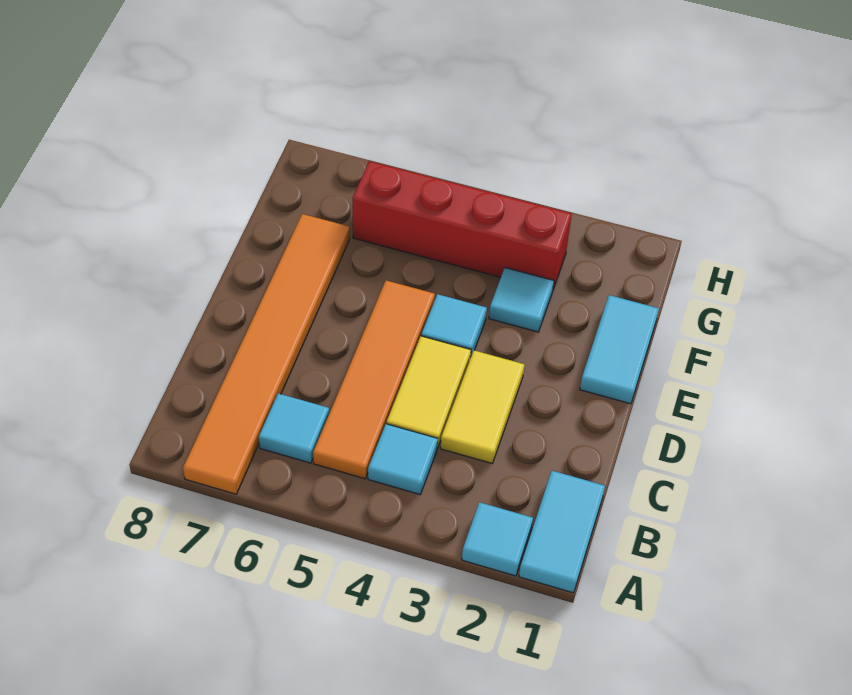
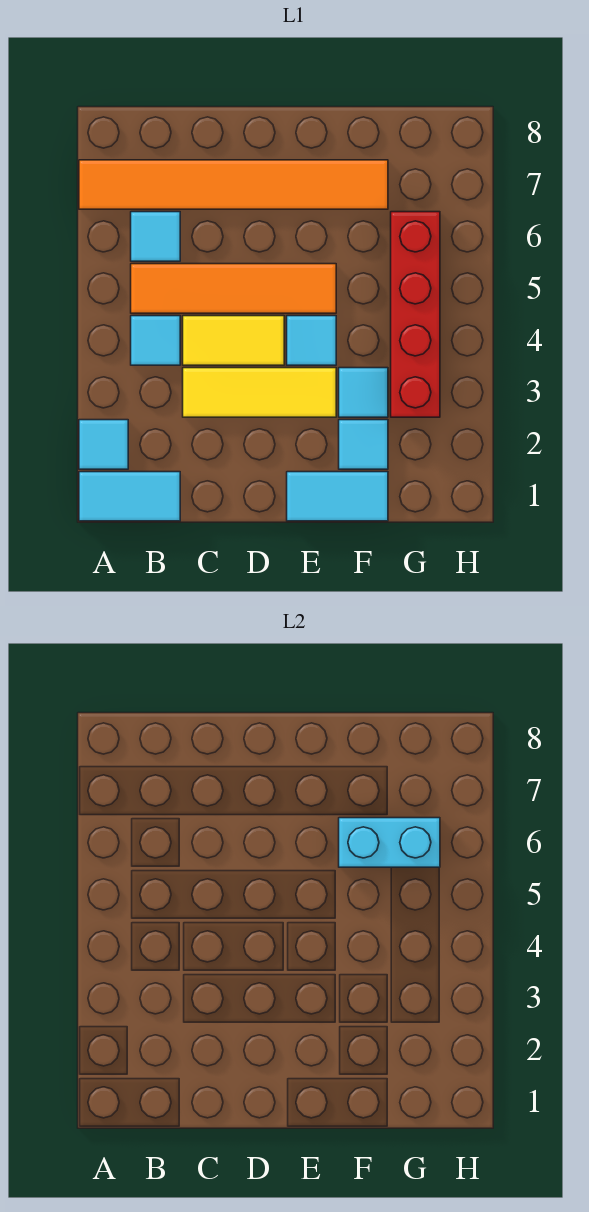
yellow 1x2 tile [441,350,524,463] -> yellow 1x3 tile [183,368,336,417]
none -> cyan 1x1 tile [339,420,388,469]
none -> cyan 1x2 brick [339,818,440,867]

